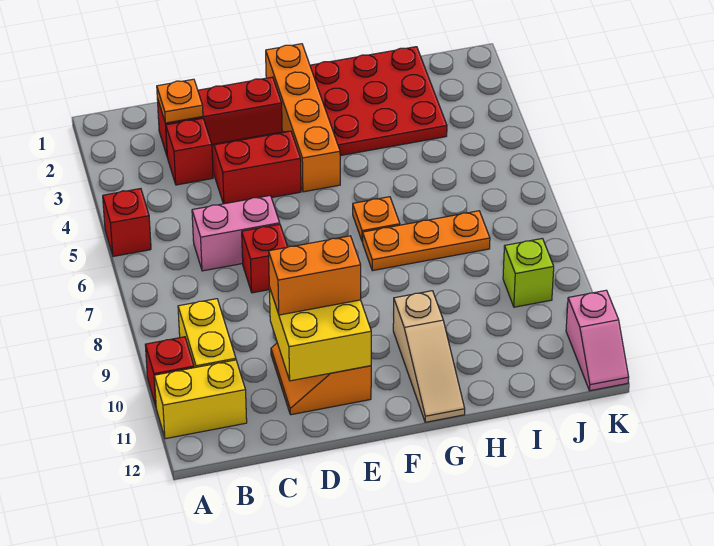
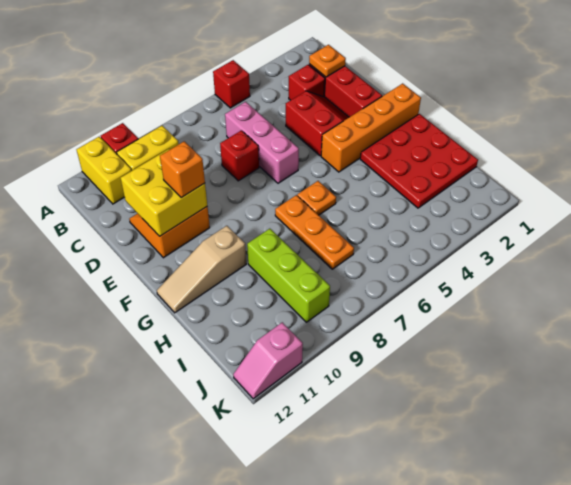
pink 1x2 brick [192,196,280,271] -> pink 1x3 brick [225,102,299,183]
orange 1x2 brick [269,236,361,315] -> orange 1x1 brick [160,141,205,198]
lime 1x1 brick [503,238,554,307] -> lime 1x3 brick [247,229,330,322]

